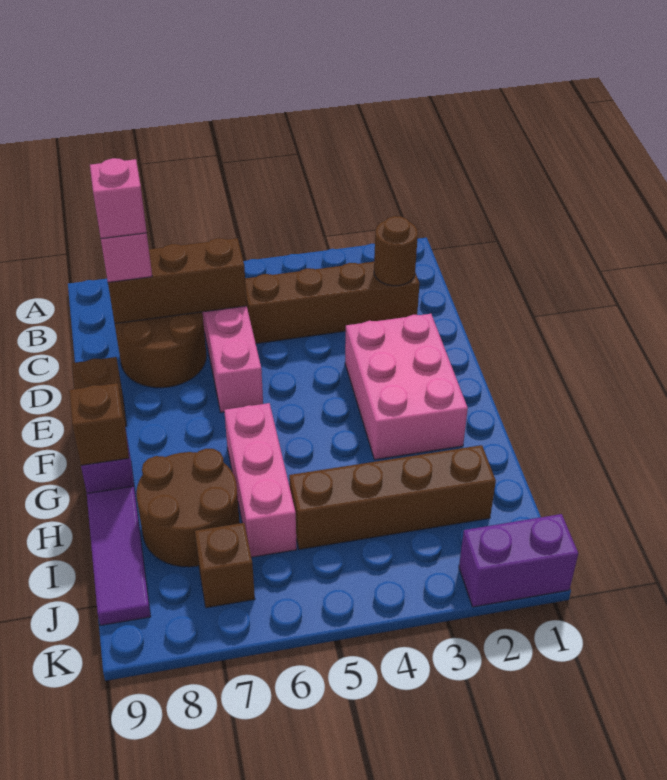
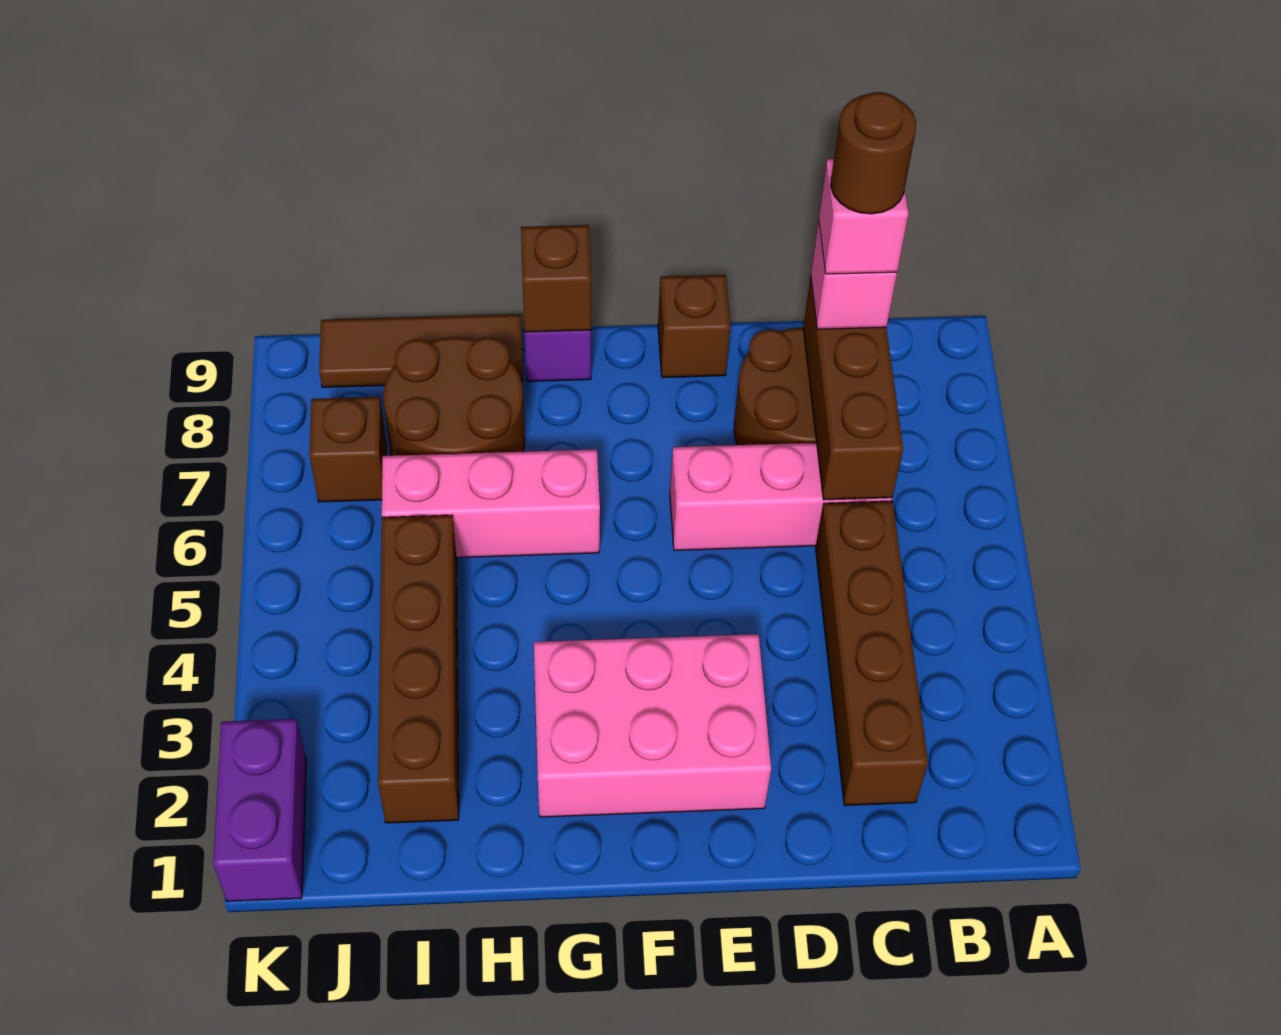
brown 1x1 round brick [374,216,418,286] -> brown 1x1 round brick moved to [831,92,916,214]
purple 1x3 tile [87,486,151,625] -> brown 1x3 tile [319,314,523,387]

